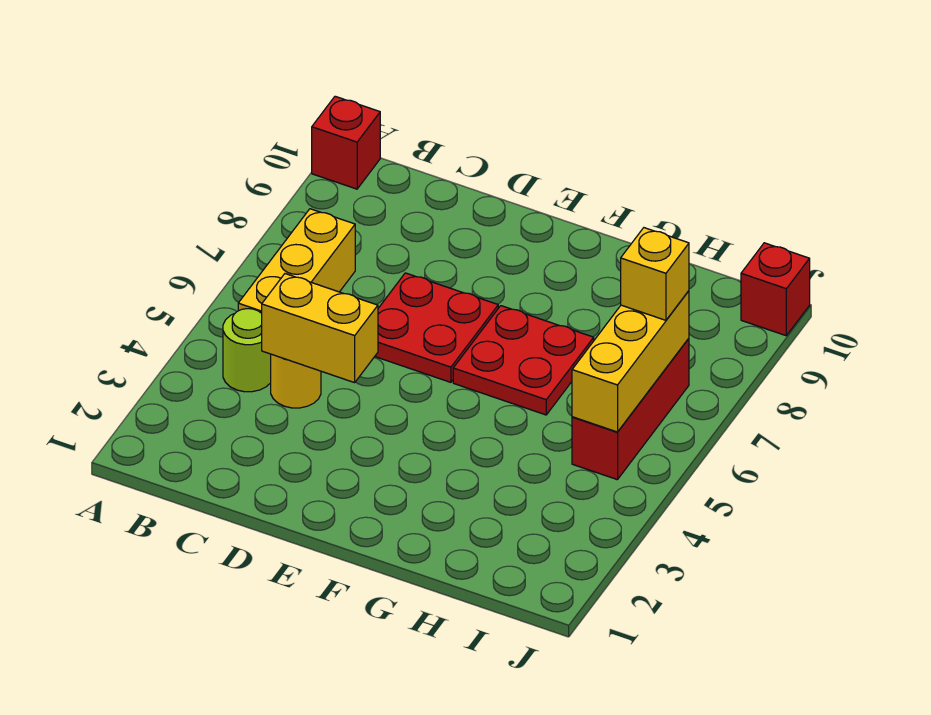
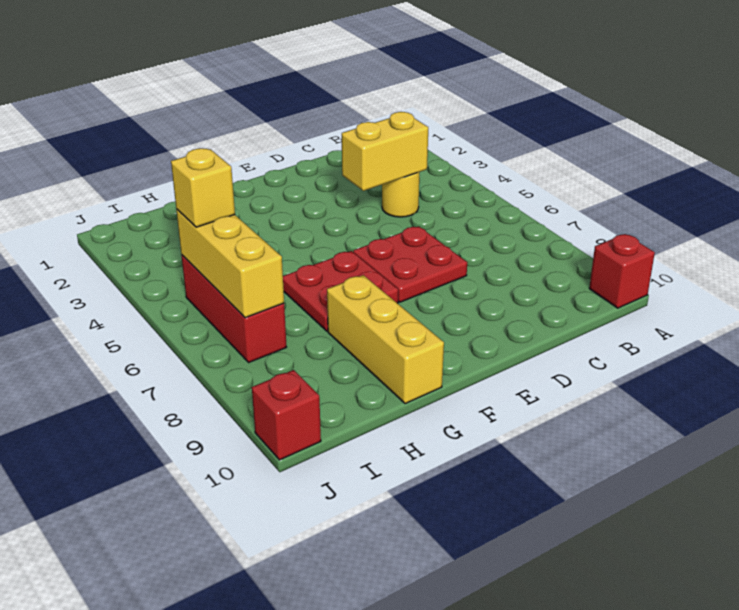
lime 1x1 round brick [223,309,271,392] -> none
yellow 1x3 brick [238,209,355,313] -> yellow 1x3 brick moved to [327,275,444,404]
yellow 1x1 brick [621,228,689,320] -> yellow 1x1 brick moved to [171,148,235,227]

